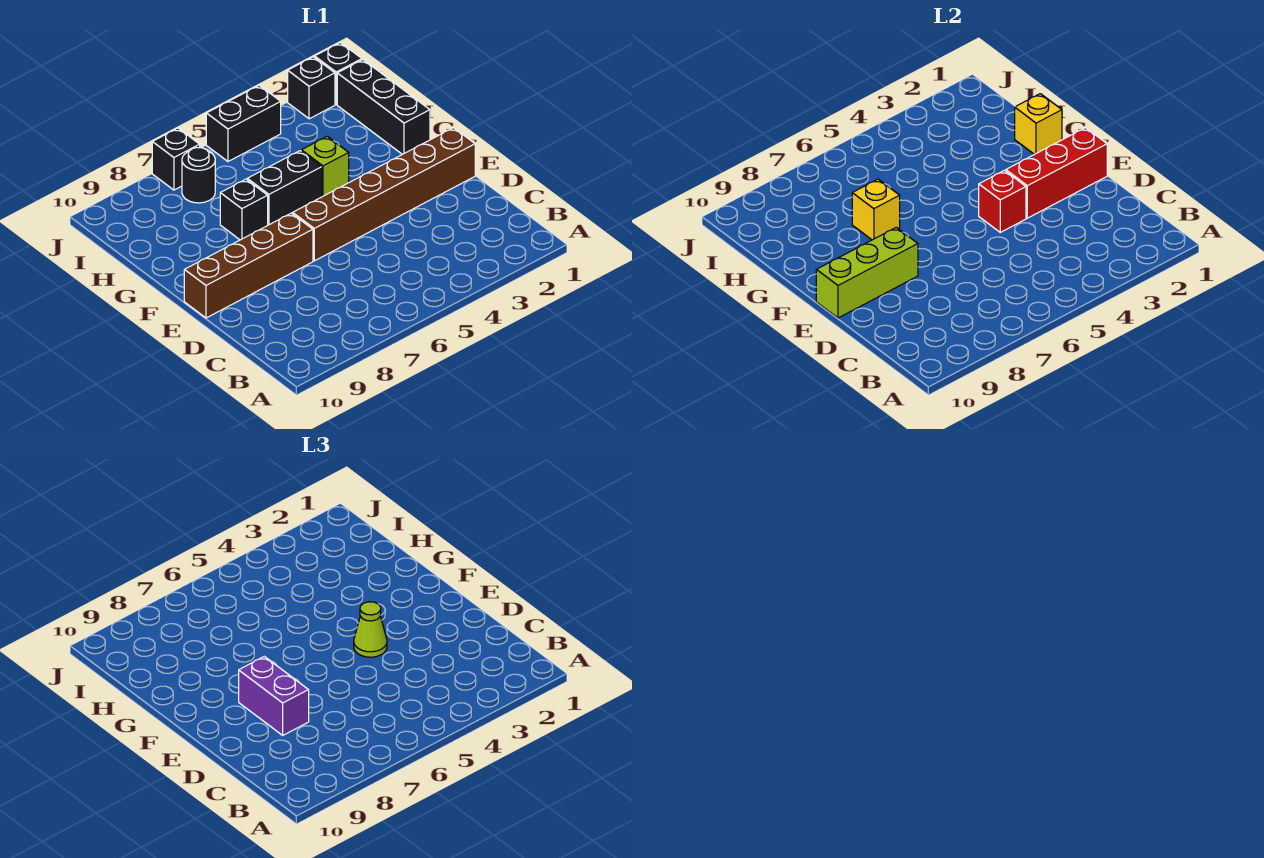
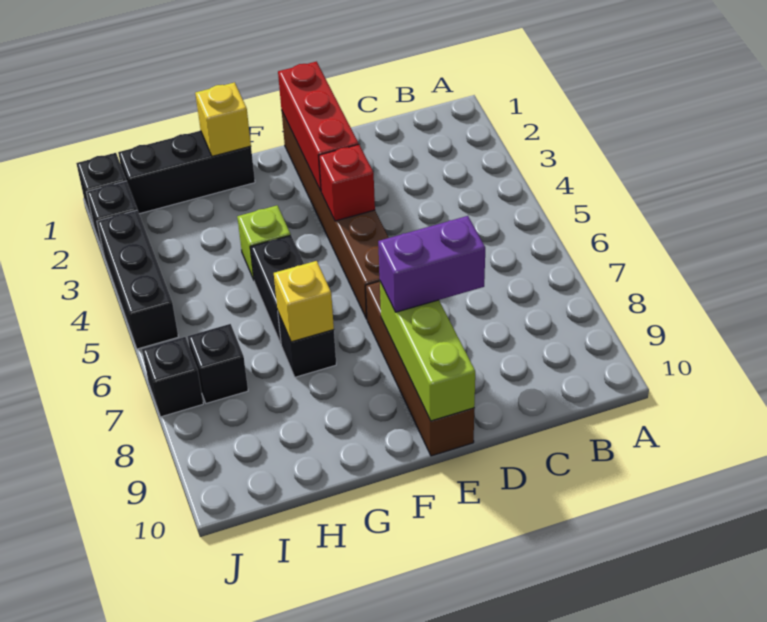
lime 1x1 cone [354,602,387,657] -> none
black 1x1 round brick [182,148,215,203] -> black 1x1 brick [188,324,248,403]
black 1x2 brick [206,85,281,161] -> black 1x3 brick [97,210,178,349]

